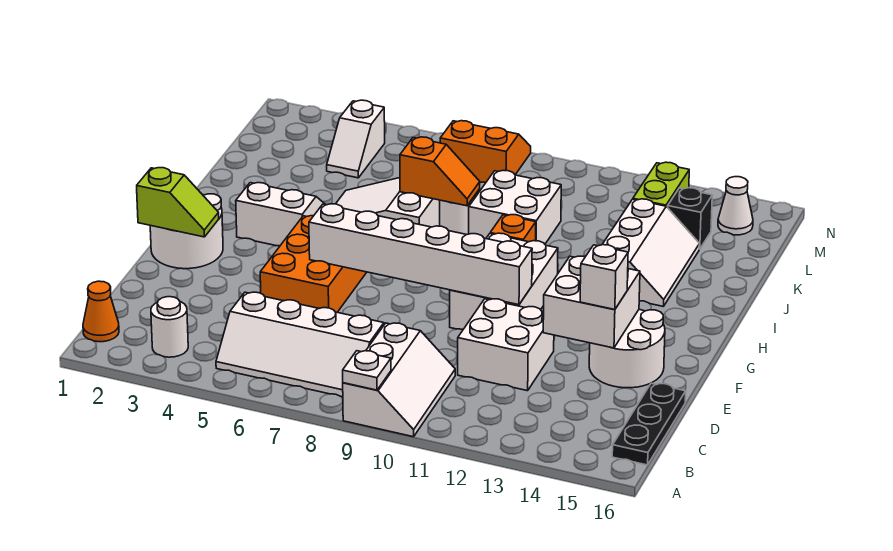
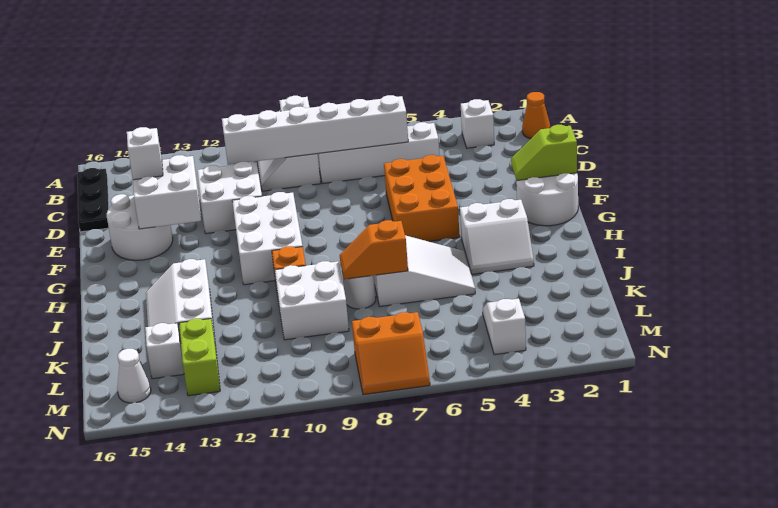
white 1x1 round brick [151,297,188,357] -> white 1x1 brick [461,99,494,148]
white 1x6 brick [309,204,532,305] -> white 1x6 brick moved to [222,95,408,165]
black 1x1 brick [668,188,712,249] -> white 1x1 brick [145,323,184,379]

